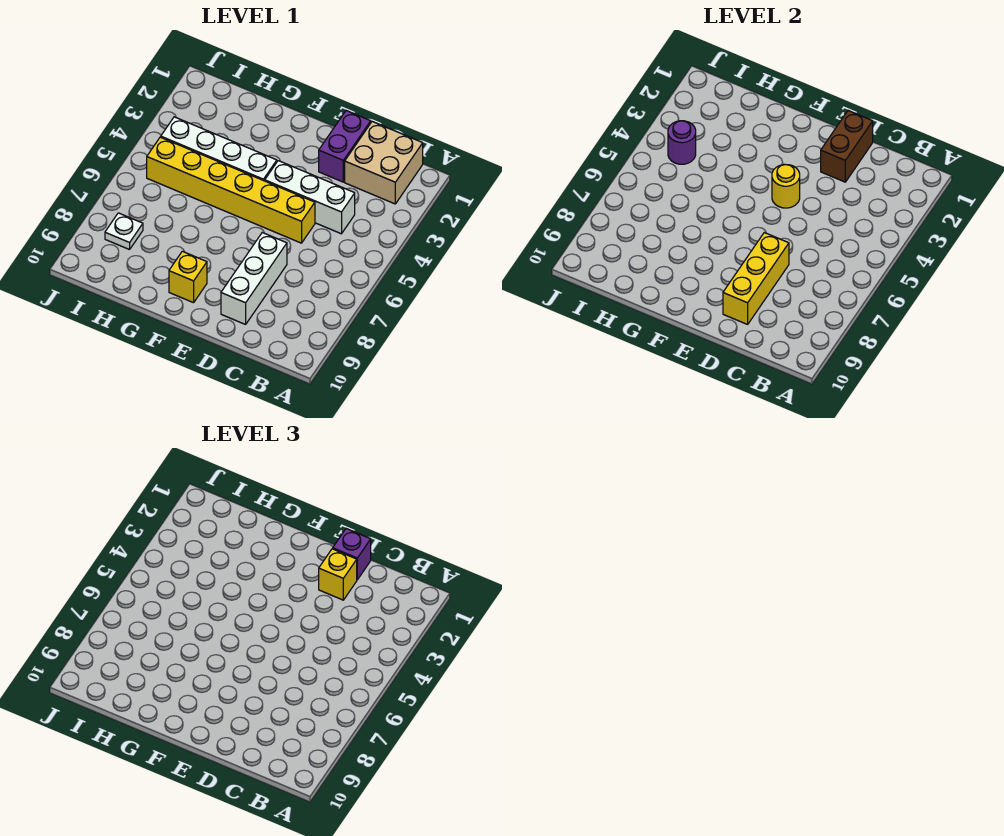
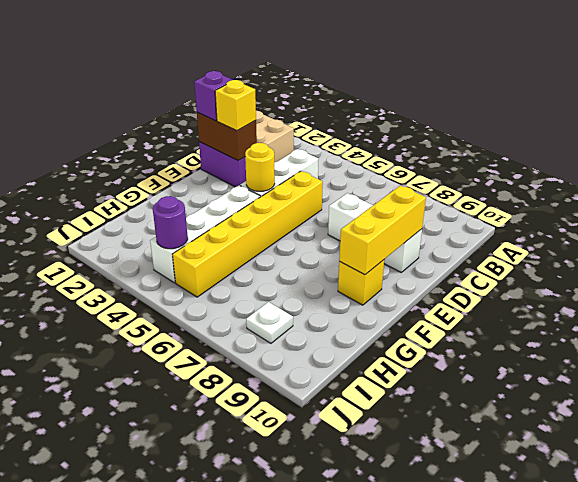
yellow 1x3 brick [723,233,789,324] -> yellow 1x3 brick turned to [339,185,426,275]

